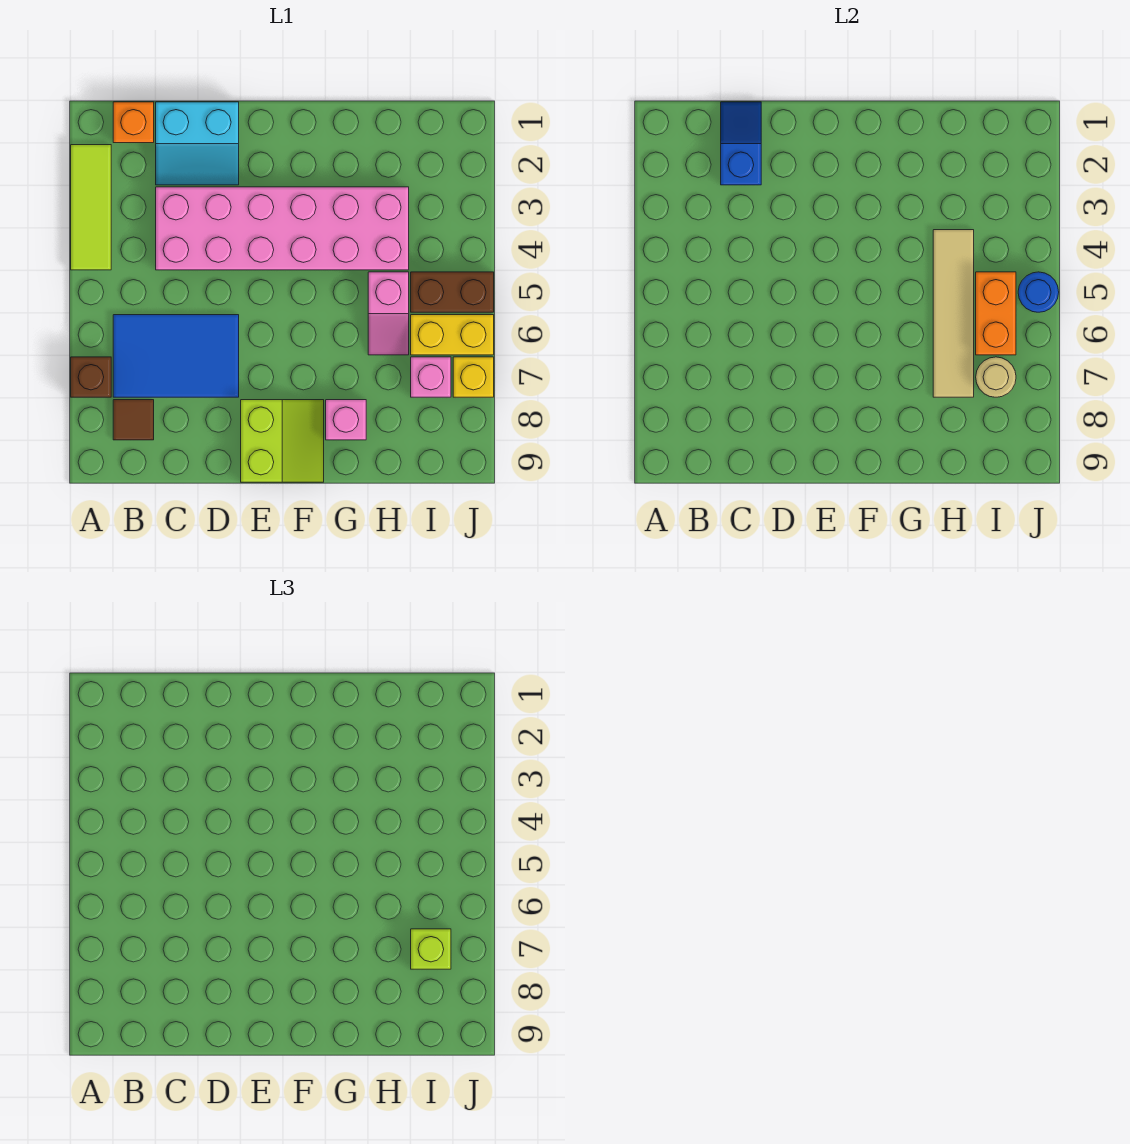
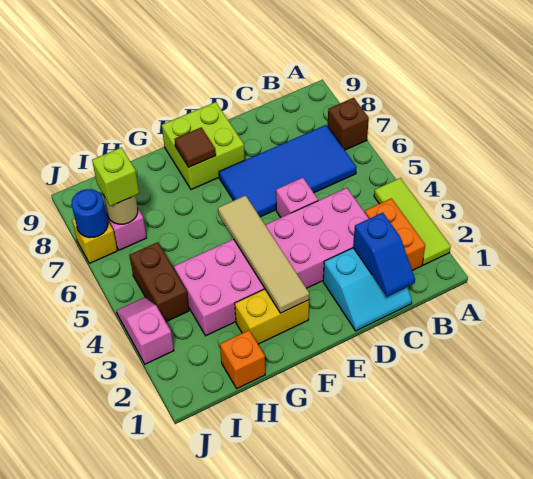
orange 1x1 brick [113,102,154,143] -> orange 1x1 brick moved to [220,330,265,388]
blue 2x3 tile [113,315,239,397] -> blue 2x4 tile [219,125,357,217]
brown 1x1 tile [113,400,154,440] -> brown 1x1 tile moved to [174,127,216,167]
cyan 2x2 slope [156,102,239,185] -> cyan 2x2 slope turned to [323,248,412,331]
lime 2x2 slope [241,400,324,482] -> lime 2x2 brick [162,102,245,190]
pink 1x1 brick [326,400,366,440] -> pink 1x1 brick moved to [276,178,318,218]
tan 1x4 tile [933,230,974,397] -> tan 1x4 tile moved to [218,195,309,313]
pink 1x2 slope [368,272,409,355] -> pink 1x2 slope moved to [117,297,174,364]
brown 1x2 brick [411,272,494,312] -> brown 1x2 brick turned to [129,242,189,322]
orange 1x2 brick [976,272,1016,355] -> orange 1x2 brick moved to [365,198,425,271]
yellow 1x2 brick [411,315,494,355] -> yellow 1x2 brick moved to [235,289,309,344]
blue 1x1 round brick [1018,272,1059,312] -> blue 1x1 round brick moved to [71,189,108,238]

